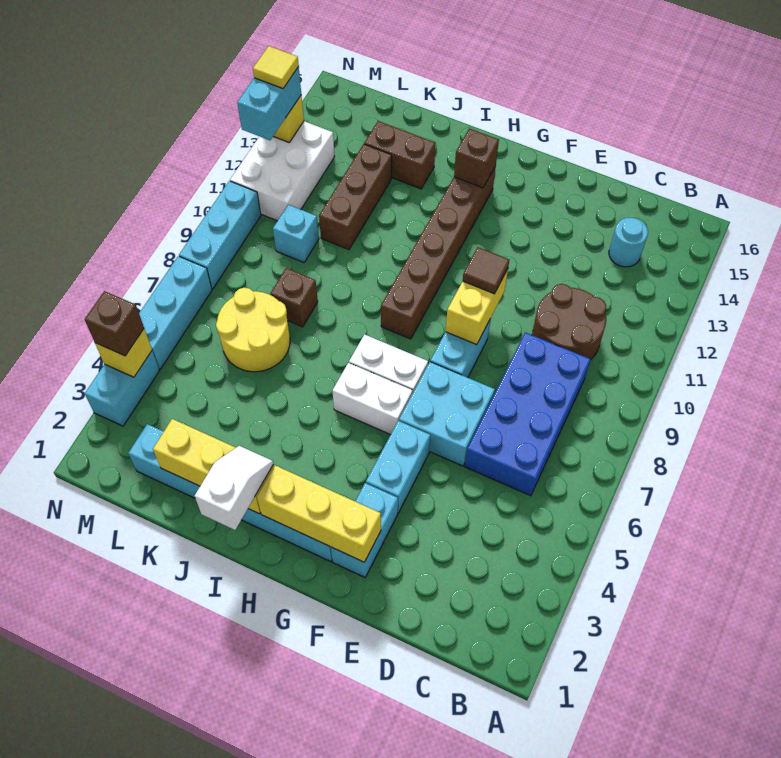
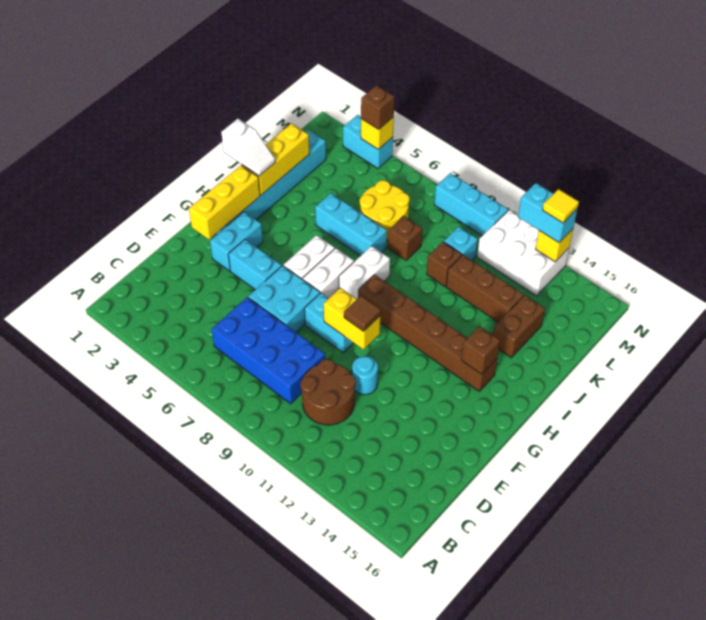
cyan 1x1 round brick [609,218,648,267] -> cyan 1x1 round brick moved to [352,356,378,395]
cyan 1x2 brick [331,483,398,577] -> cyan 1x2 brick turned to [210,212,263,271]
none -> white 1x2 brick [339,246,390,299]
none -> brown 1x1 brick [427,242,462,286]
cyan 1x3 brick [139,256,212,369] -> cyan 1x3 brick moved to [315,193,387,256]

